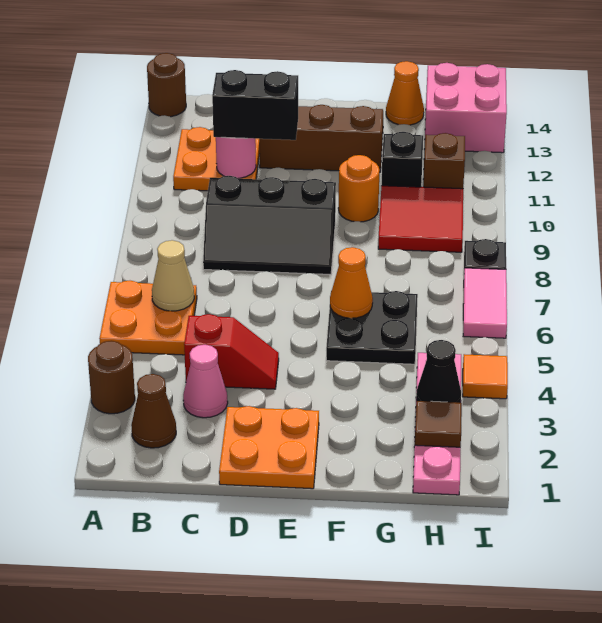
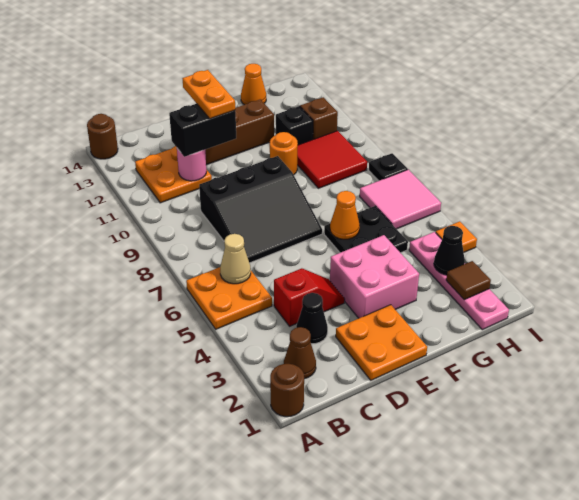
brown 1x1 round brick [88,341,135,414] -> brown 1x1 round brick moved to [270,364,304,417]
pink 1x1 cone [183,345,228,418] -> black 1x1 cone [296,293,328,344]
black 2x3 slope [203,176,336,274] -> black 3x3 slope [199,156,322,263]
none -> orange 1x2 plate [183,70,235,119]
pink 2x2 brick [425,63,507,153] -> pink 2x2 brick moved to [330,235,419,318]
pink 1x2 tile [463,268,507,338] -> pink 2x2 tile [360,170,441,229]

